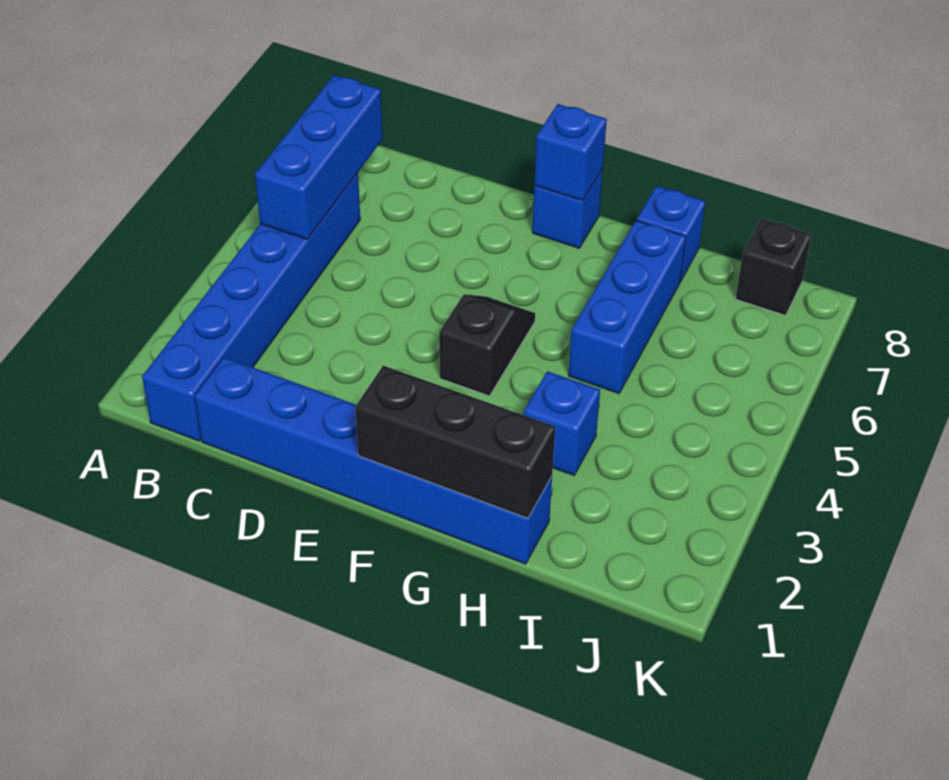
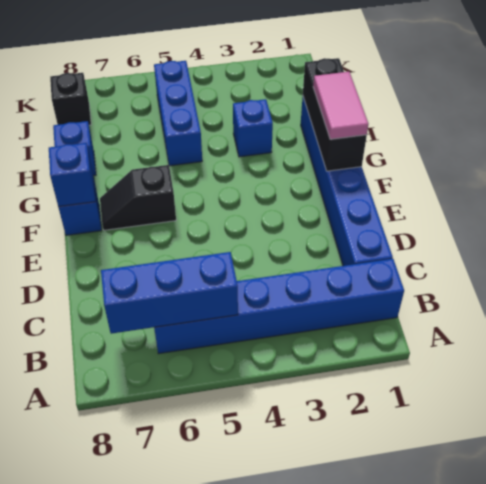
none -> pink 1x2 tile [313,72,368,139]
black 1x2 slope [439,294,535,396] -> black 1x2 slope moved to [100,165,176,230]
blue 1x3 brick [569,220,686,394] -> blue 1x3 brick turned to [154,61,202,166]

